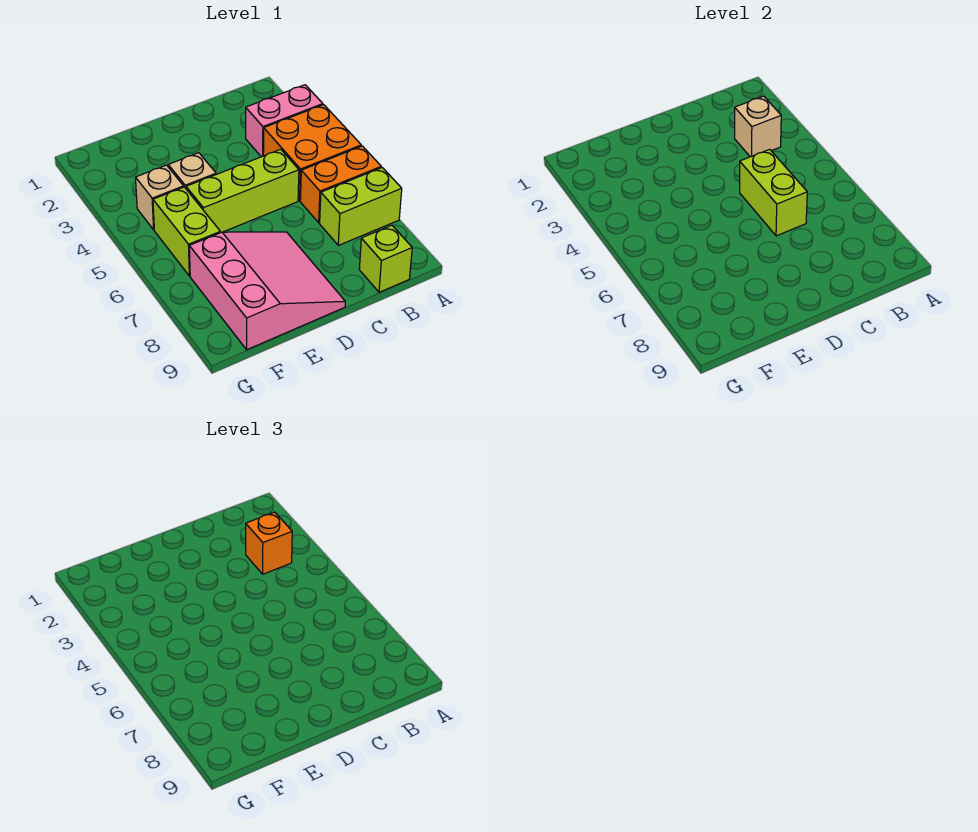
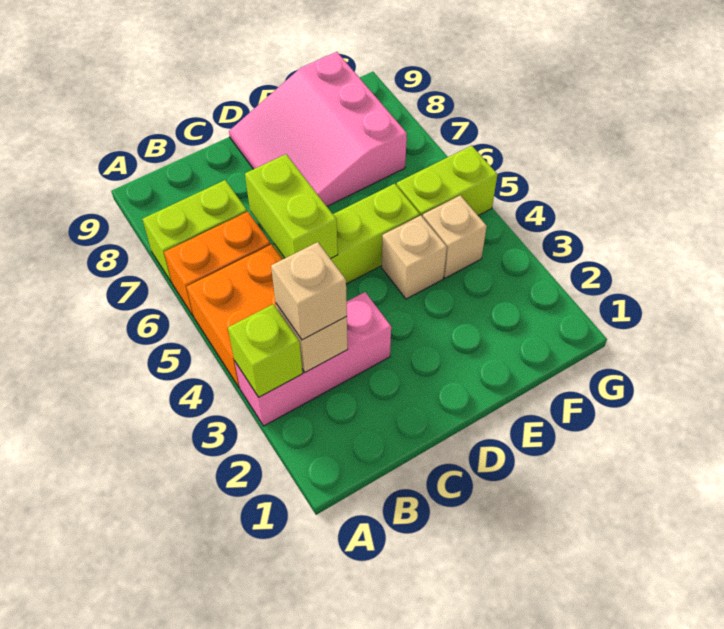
pink 1x2 brick [246,85,323,157] -> pink 1x3 brick [235,292,391,426]
orange 1x1 brick [246,512,292,574] -> tan 1x1 brick [271,242,347,340]
lime 1x1 brick [359,225,412,292] -> lime 1x1 brick moved to [228,304,303,397]
lime 1x2 brick [153,187,220,276] -> lime 1x2 brick turned to [397,146,497,217]

